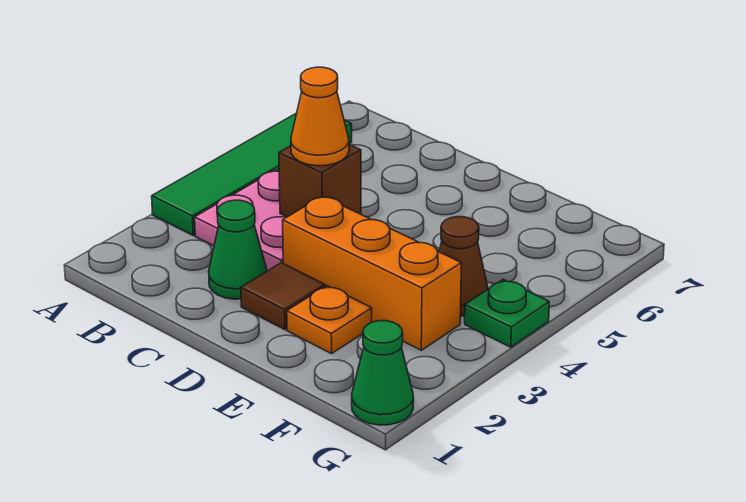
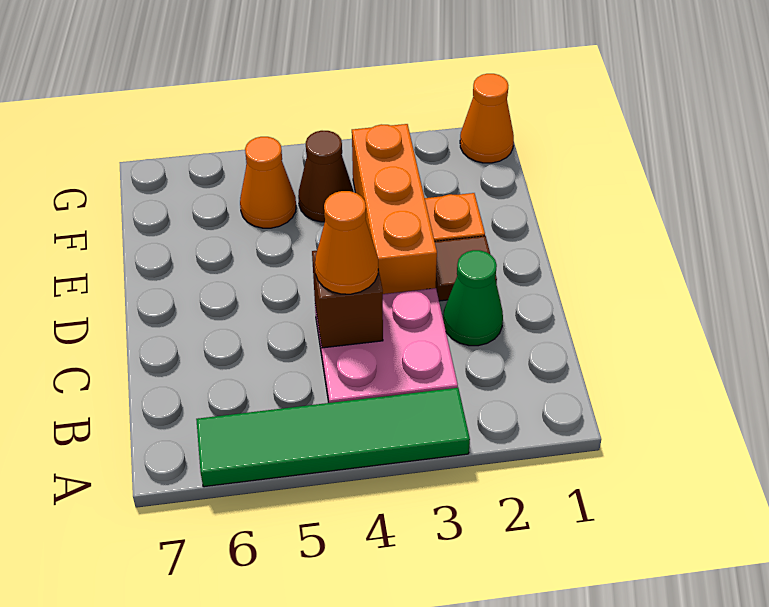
none -> orange 1x1 cone [240,137,296,228]
green 1x1 cone [352,321,414,425] -> orange 1x1 cone [460,74,514,163]
green 1x1 plate [465,280,549,347] -> none

